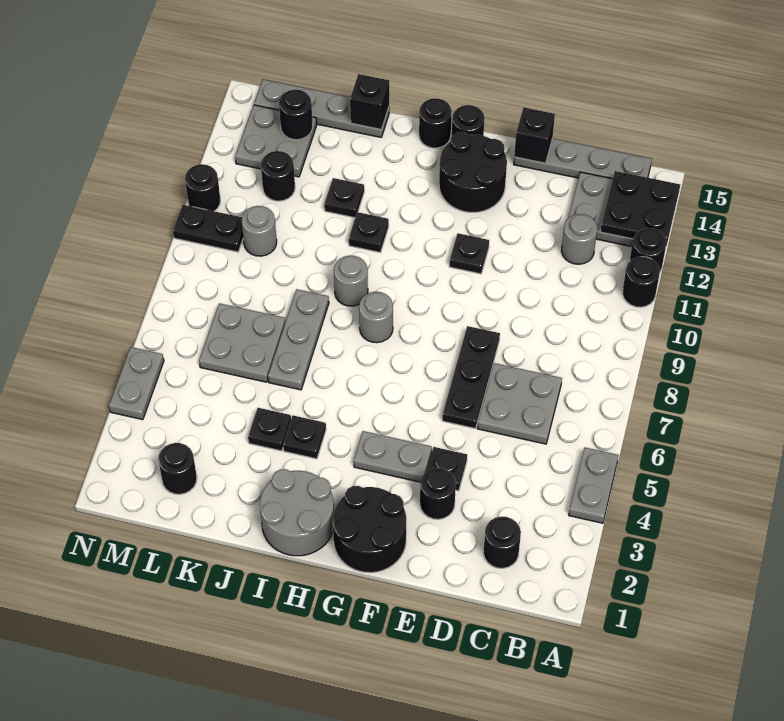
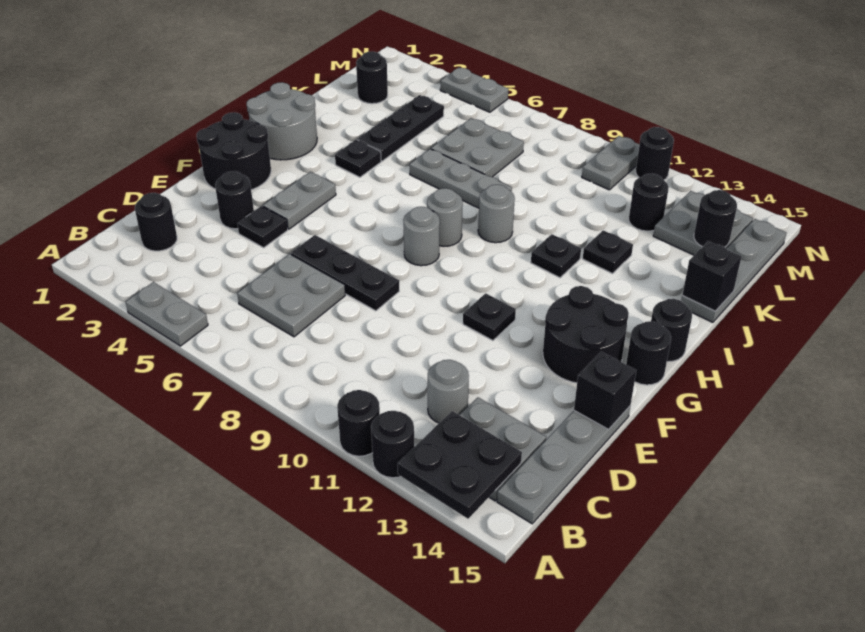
black 1x1 plate [248,408,291,451] -> black 1x3 plate [357,95,444,161]
grey 1x1 round brick [242,206,277,256] -> grey 1x1 round brick moved to [403,207,440,266]
black 1x2 plate [173,205,243,252] -> grey 1x2 plate [582,136,639,190]

